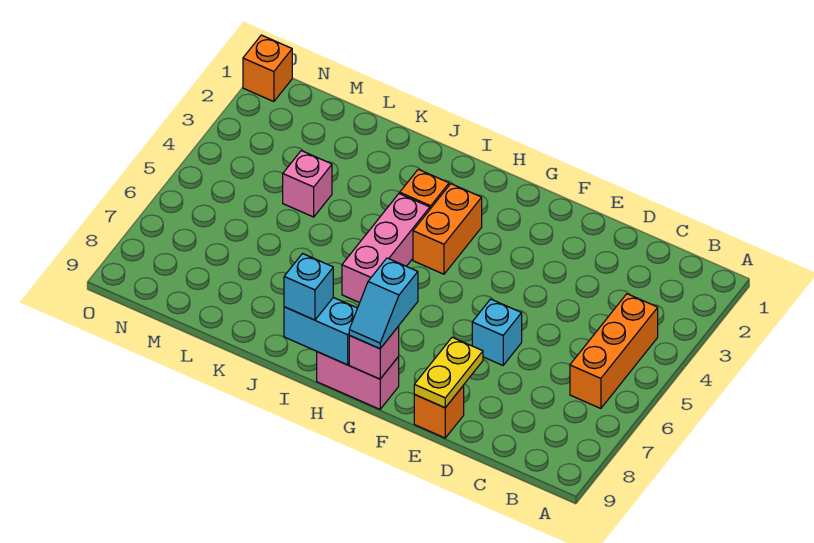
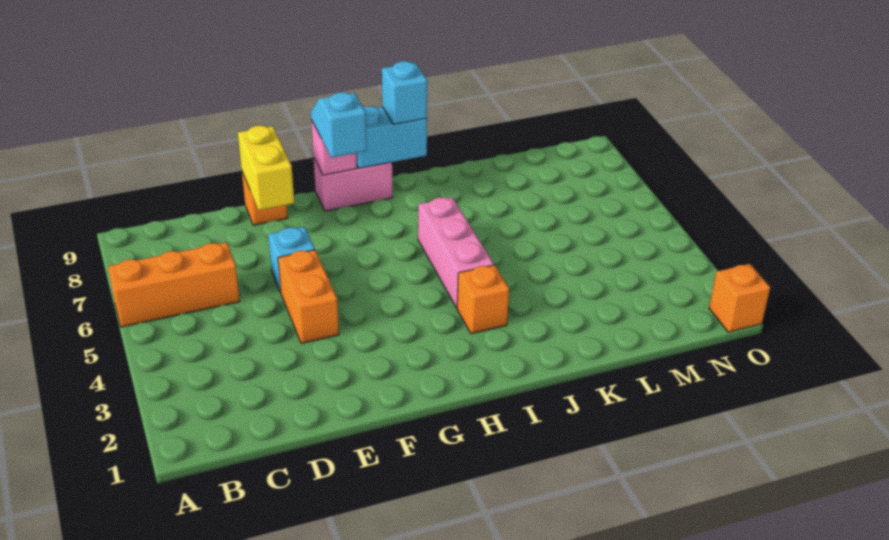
orange 1x3 brick [570,294,658,408] -> orange 1x3 brick turned to [108,242,240,327]
yellow 1x2 plate [414,337,483,408] -> yellow 1x2 brick [238,126,294,210]
orange 1x2 brick [413,184,482,274] -> orange 1x2 brick moved to [278,250,339,343]
pink 1x1 brick [283,151,332,217] -> none

